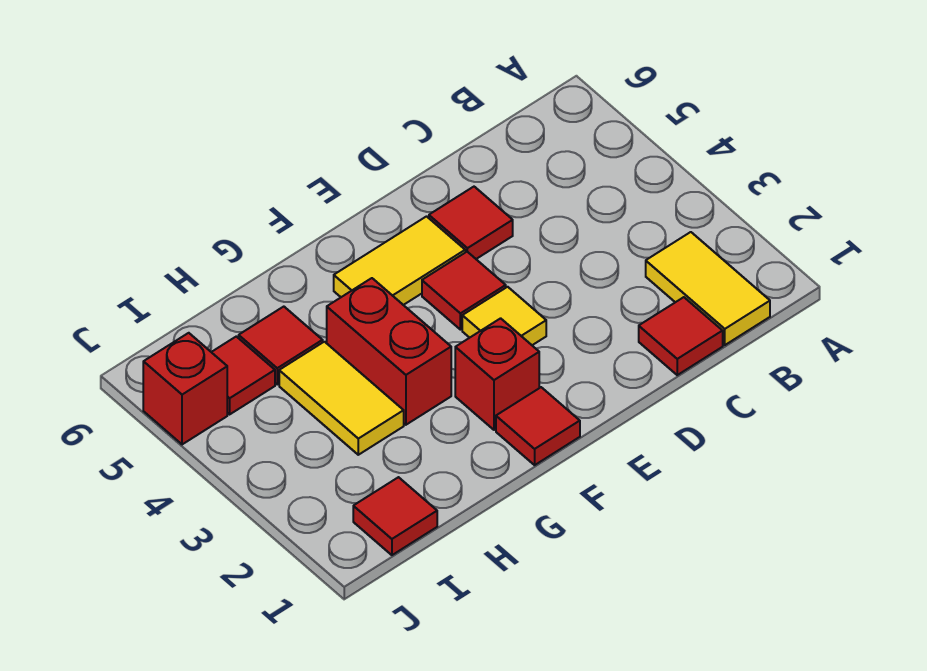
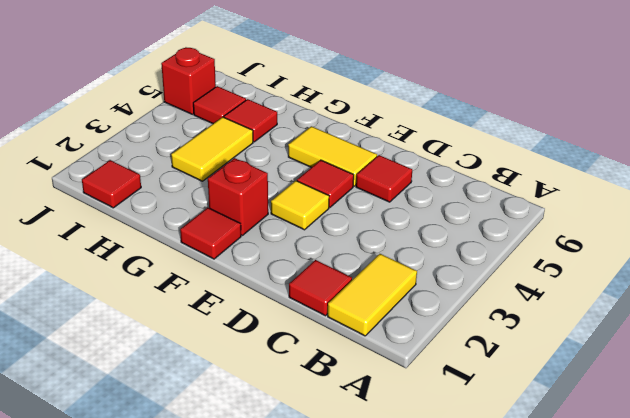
red 1x2 brick [327,278,451,425] -> none

